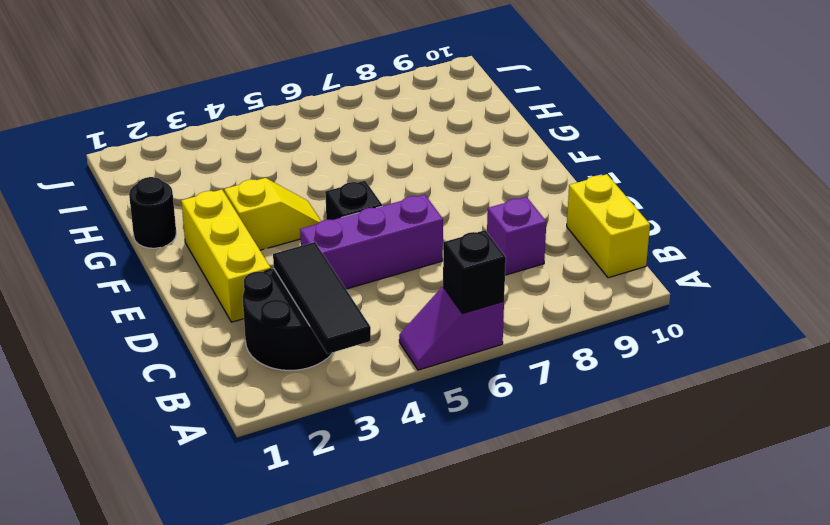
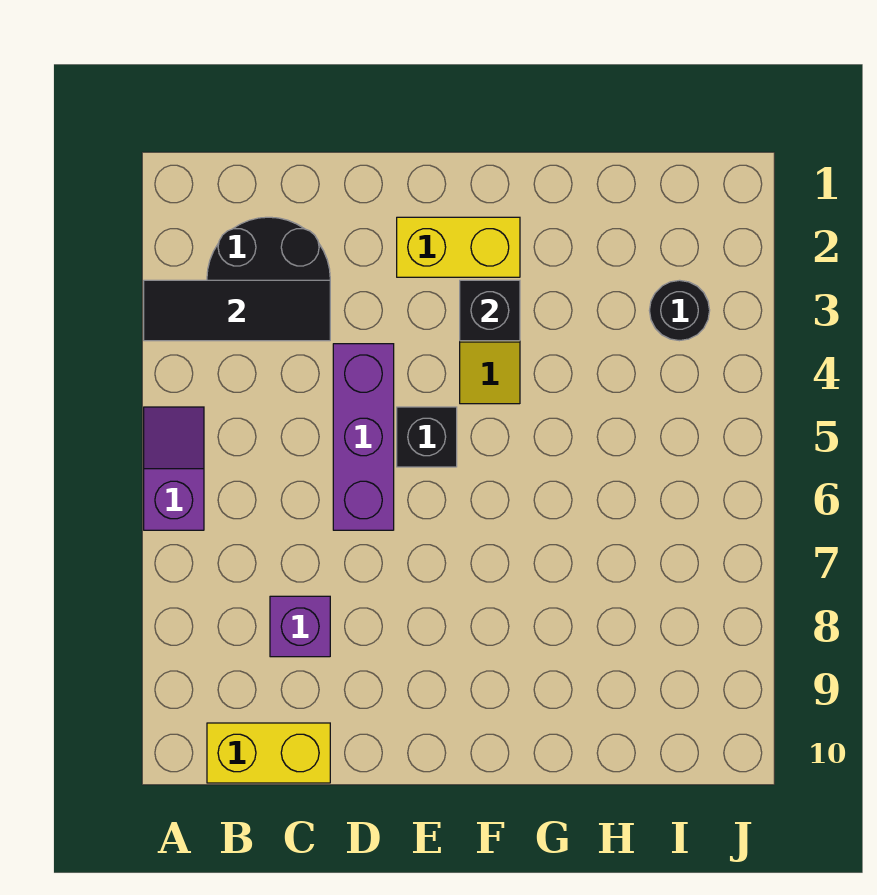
black 1x1 brick [443,230,506,314] -> black 1x1 brick moved to [460,280,520,341]
yellow 1x3 brick [181,190,271,322] -> yellow 1x2 brick [397,217,520,277]
black 1x1 round brick [129,177,176,248] -> black 1x1 round brick moved to [649,280,710,341]

